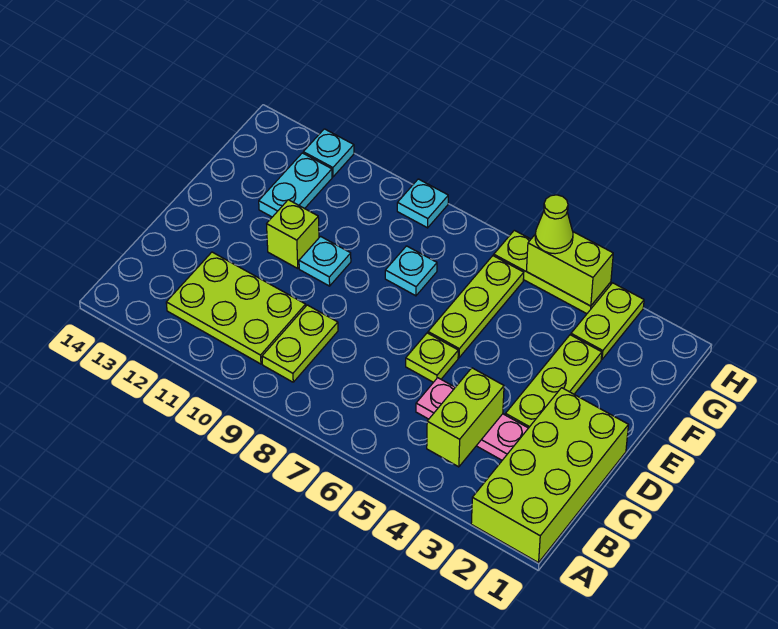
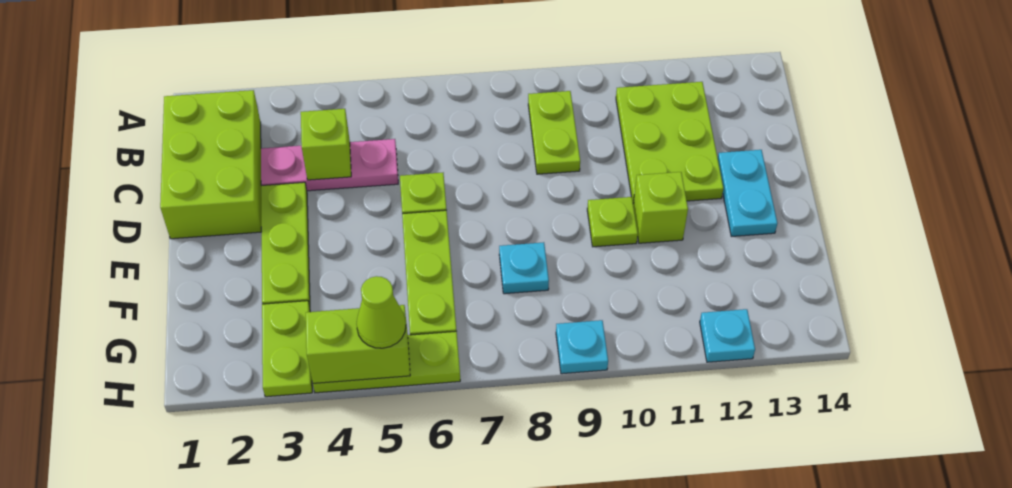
lime 2x4 brick [471,388,628,563] -> lime 2x3 brick [160,90,261,239]
lime 1x2 brick [427,368,504,467] -> lime 1x1 brick [301,109,351,180]
lime 2x3 plate [166,252,306,364] -> lime 2x3 plate turned to [616,82,723,203]
cyan 1x1 plate [299,236,351,286] -> lime 1x1 plate [587,197,638,247]
cyan 1x2 plate [259,153,332,217] -> cyan 1x2 plate moved to [718,150,777,236]

